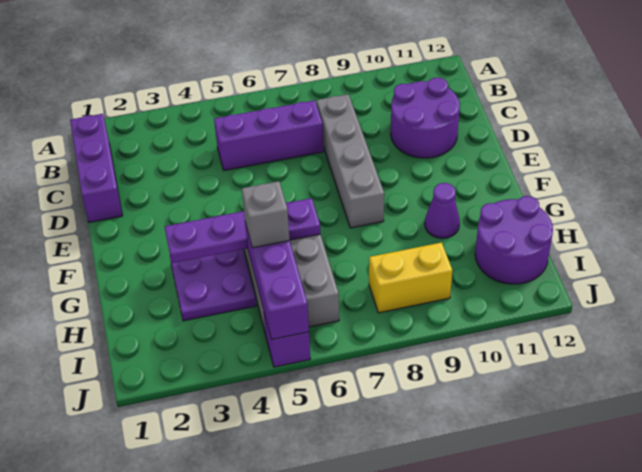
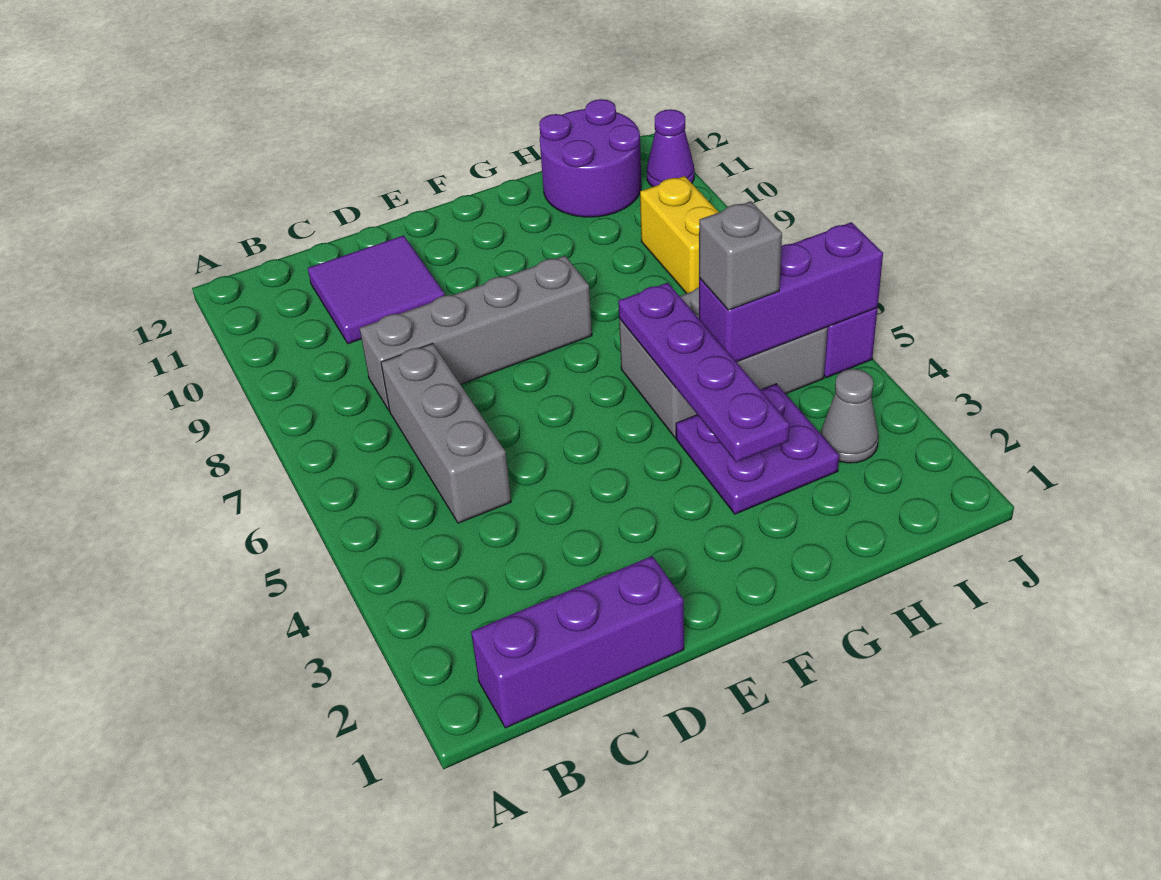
purple 1x3 brick [214,100,323,171] -> grey 1x3 brick [381,343,511,523]
purple 2x2 round brick [391,78,460,158] -> purple 2x2 tile [308,235,445,344]
purple 1x1 cone [425,183,460,238] -> purple 1x1 cone moved to [647,109,694,187]
none -> grey 1x1 cone [821,369,879,463]

